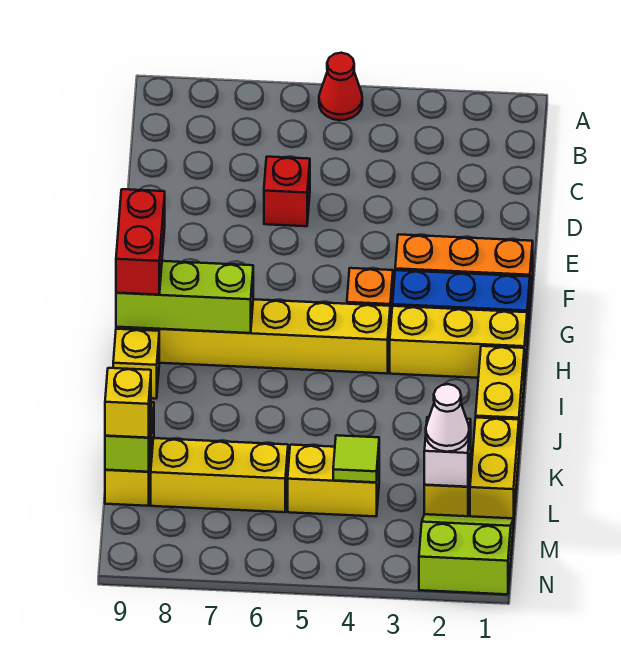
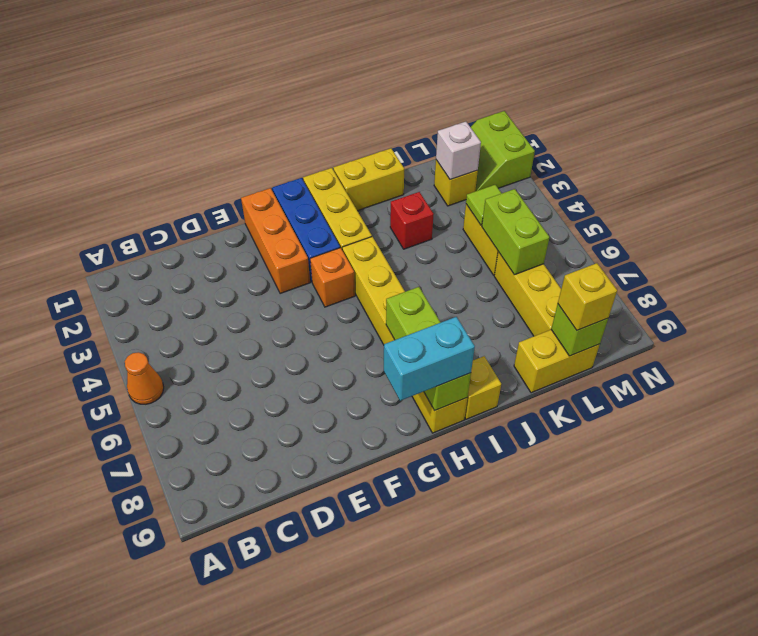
red 1x1 cone [319,53,362,120] -> orange 1x1 cone [125,352,164,404]
red 1x1 brick [264,157,310,226] -> red 1x1 brick moved to [390,192,434,249]
red 1x2 brick [116,189,165,295] -> cyan 1x2 brick [384,317,475,401]
yellow 1x2 brick [470,417,519,523] -> none
white 1x1 cone [426,384,469,452] -> none
none -> lime 1x2 brick [482,189,549,275]

